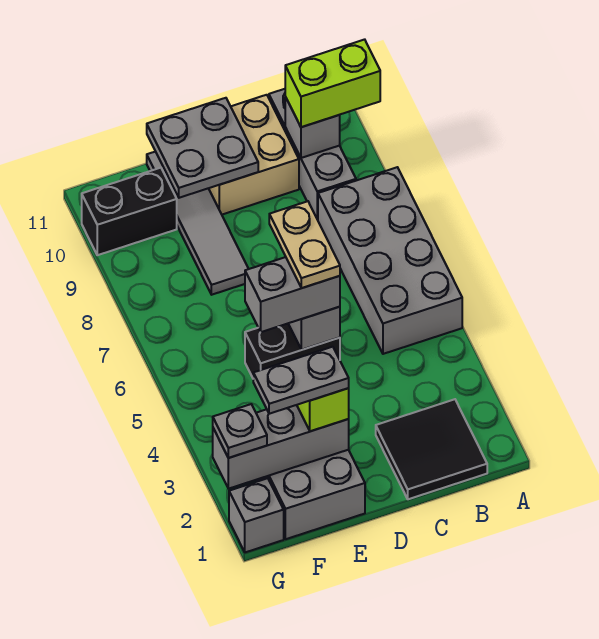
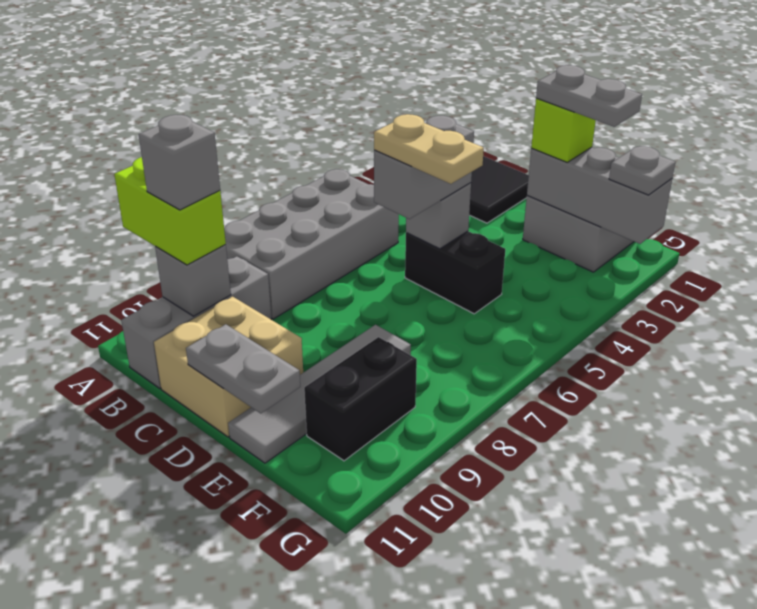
grey 1x2 brick [245,257,340,332] -> grey 1x2 brick turned to [374,116,474,219]
tan 1x2 plate [269,201,340,288] -> tan 1x2 plate turned to [374,114,484,184]
grey 2x2 plate [147,98,258,198] -> grey 1x2 plate [186,324,300,413]
black 1x2 brick [82,168,177,255] -> black 1x2 brick turned to [304,337,417,461]
grey 1x1 brick [229,478,284,552] -> grey 1x1 brick moved to [139,115,220,210]

